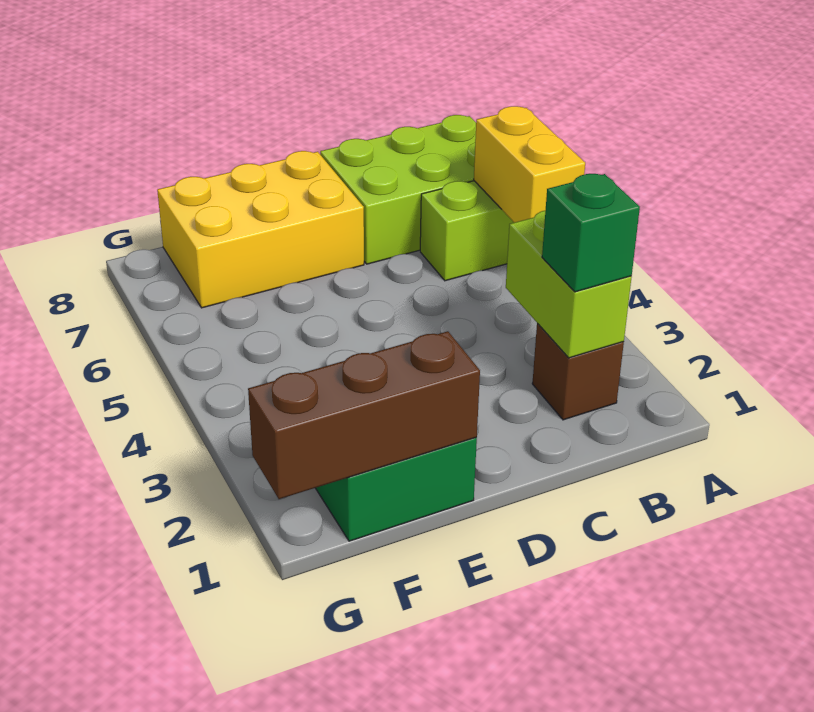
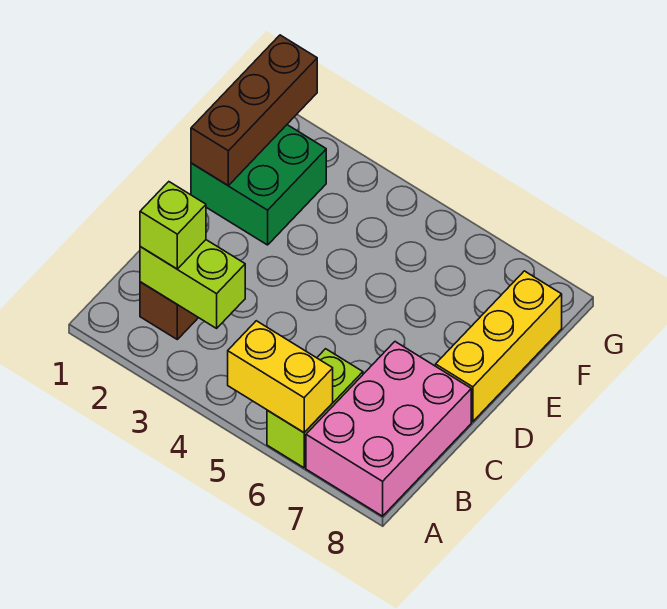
lime 2x3 brick [320,115,476,264] -> pink 2x3 brick [306,342,471,516]
green 1x1 brick [542,174,640,292] -> lime 1x1 brick [140,182,206,269]
yellow 2x3 brick [157,151,364,308] -> yellow 1x3 brick [436,271,562,422]

